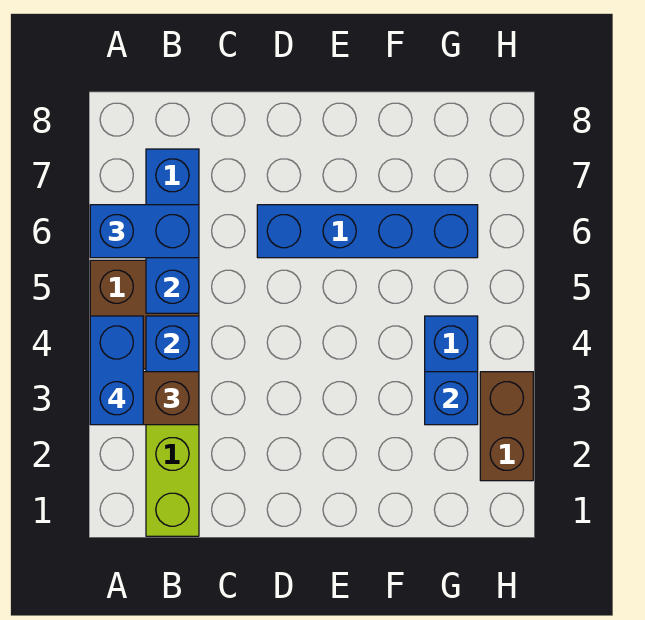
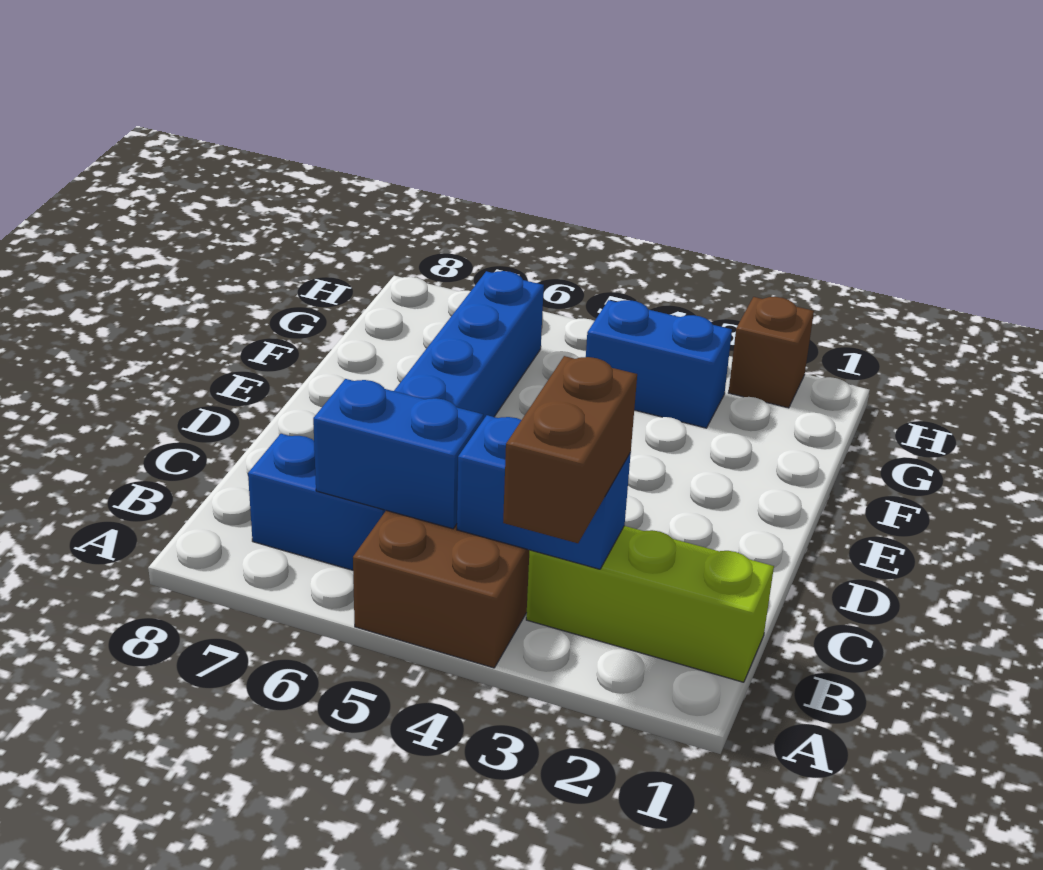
blue 1x2 brick [90,316,143,425] -> none
blue 1x2 brick [90,205,199,258] -> none
blue 1x1 brick [425,372,478,425] -> none
brown 1x2 brick [480,372,533,481] -> brown 1x1 brick [728,297,814,408]

